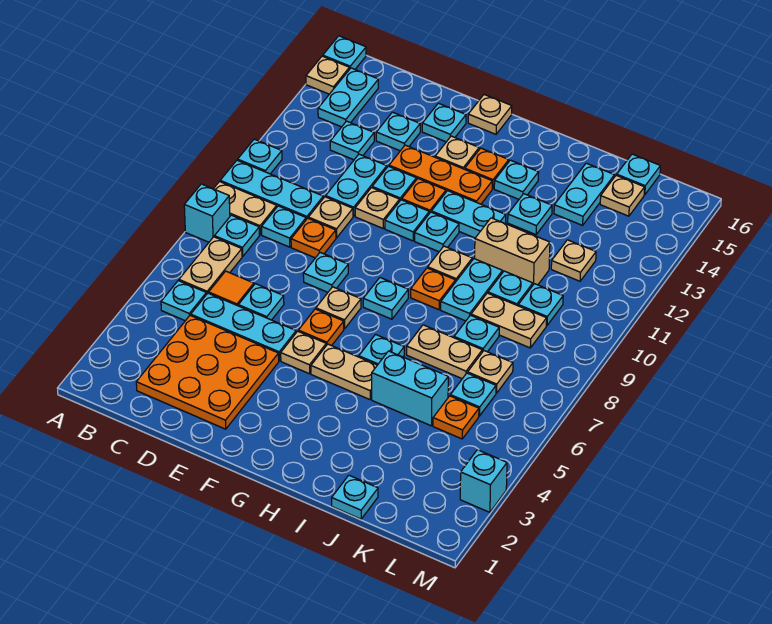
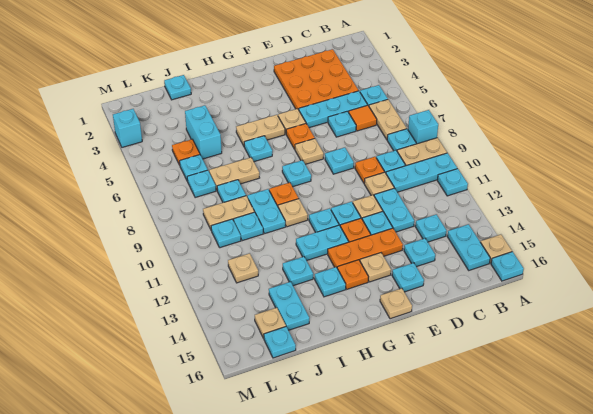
cyan 1x2 brick [372,351,448,426] -> cyan 1x2 brick turned to [185,105,222,159]
tan 1x2 brick [475,218,550,285] -> none
tan 1x1 plate [468,351,513,393] -> cyan 1x1 plate [187,170,216,198]

